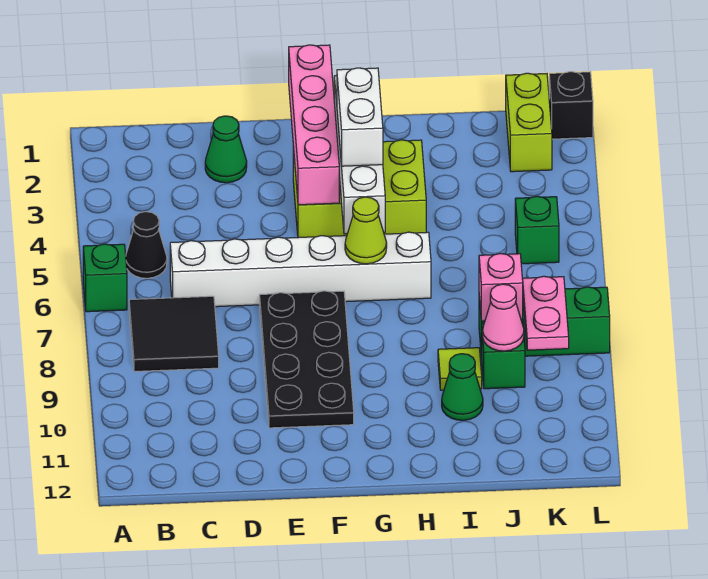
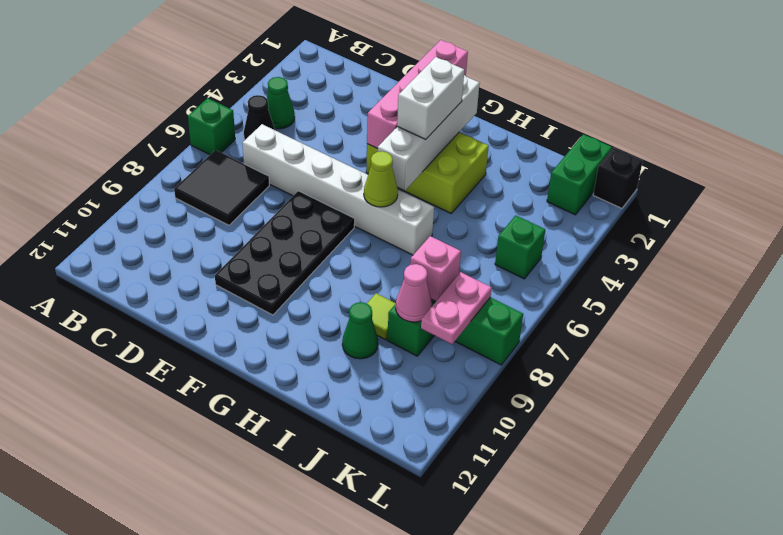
green 1x1 cone [205,116,247,183] -> green 1x1 cone moved to [267,77,295,129]
lime 1x2 brick [506,73,552,172] -> green 1x2 brick [547,134,612,215]

